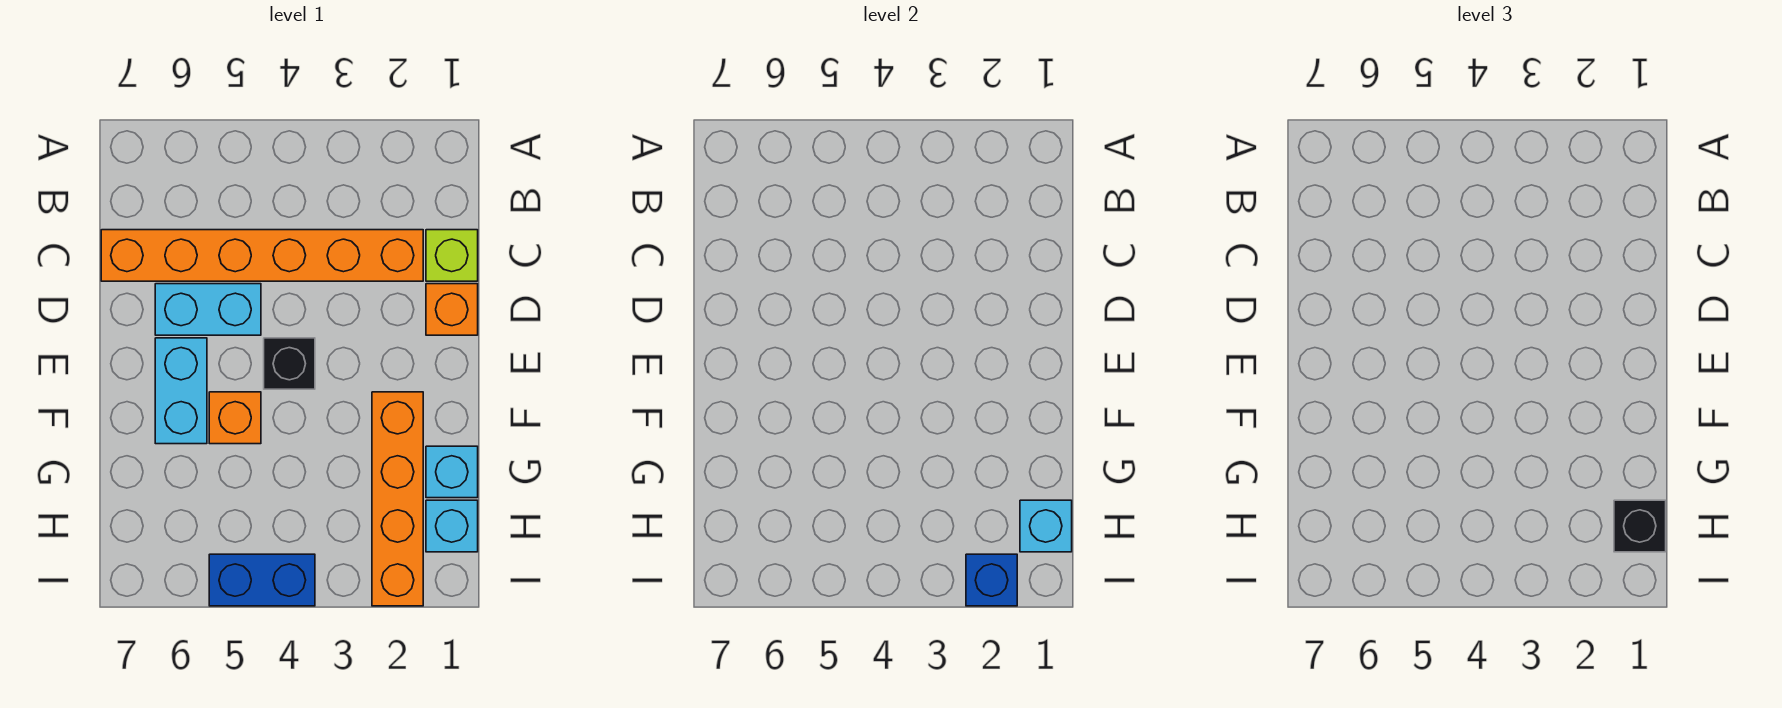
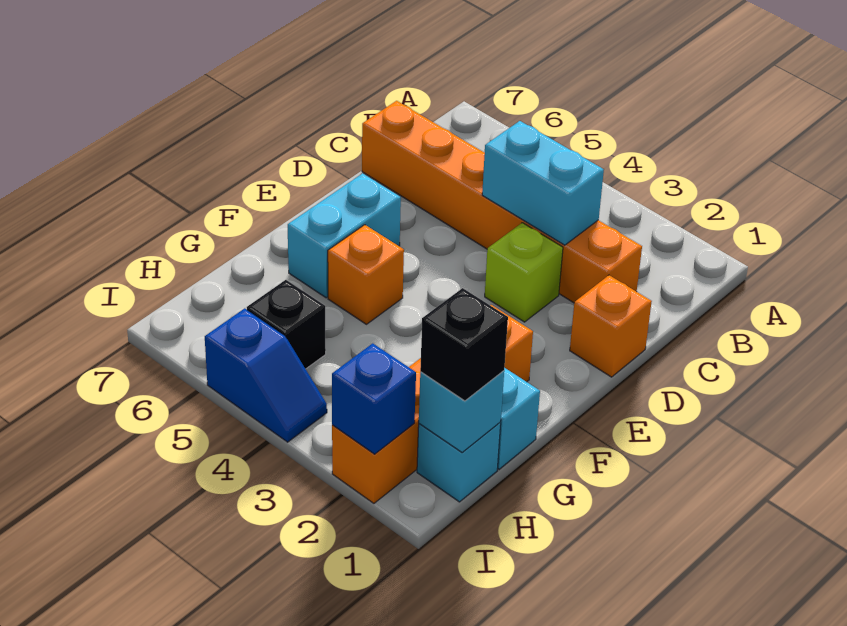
lime 1x1 brick [426,230,478,281] -> lime 1x1 brick moved to [485,223,563,322]
cyan 1x2 brick [155,284,261,335] -> cyan 1x2 brick moved to [482,121,604,245]
black 1x1 brick [264,338,315,389] -> black 1x1 brick moved to [247,280,326,369]
blue 1x2 brick [209,554,315,606] -> blue 1x2 slope [205,308,327,442]

